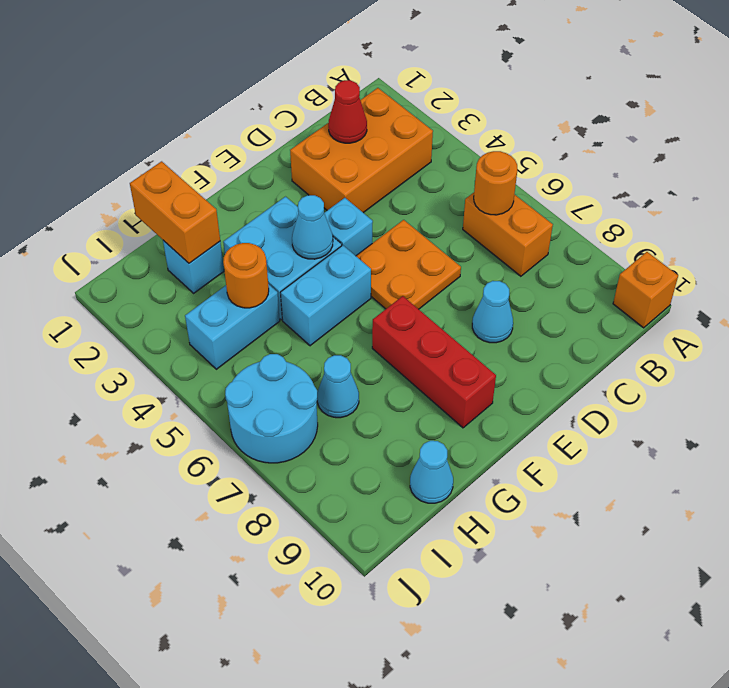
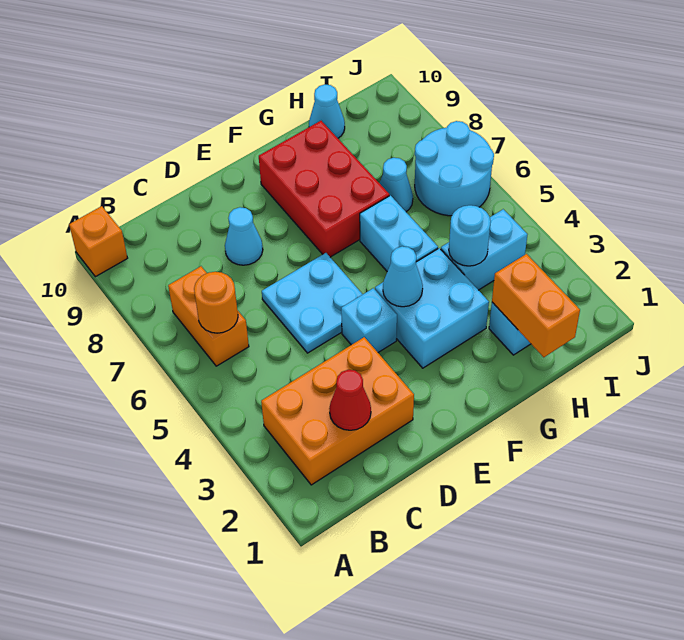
orange 2x2 plate [356,220,461,309] -> cyan 2x2 plate [262,253,363,353]
cyan 1x2 brick [280,245,371,346] -> cyan 1x2 brick turned to [360,196,438,272]
red 1x3 brick [372,296,496,428] -> red 2x3 brick [259,121,389,257]
orange 1x1 round brick [223,243,269,308] -> cyan 1x1 round brick [449,205,491,266]

